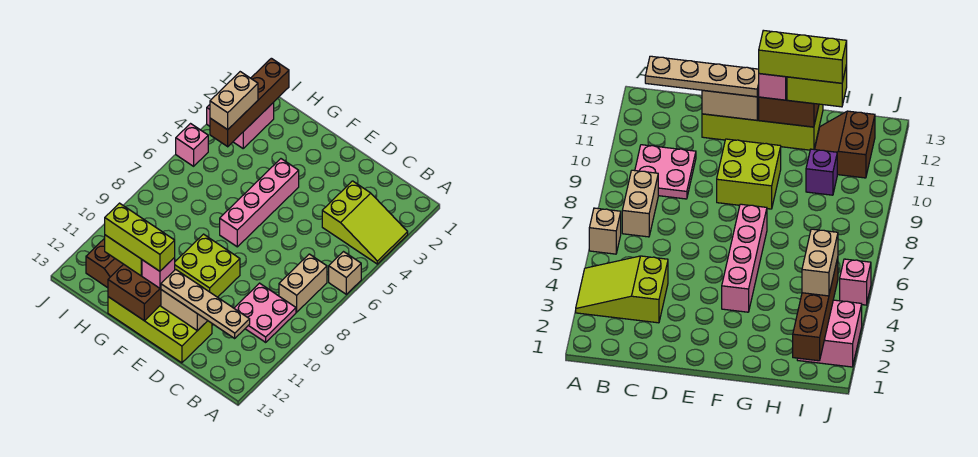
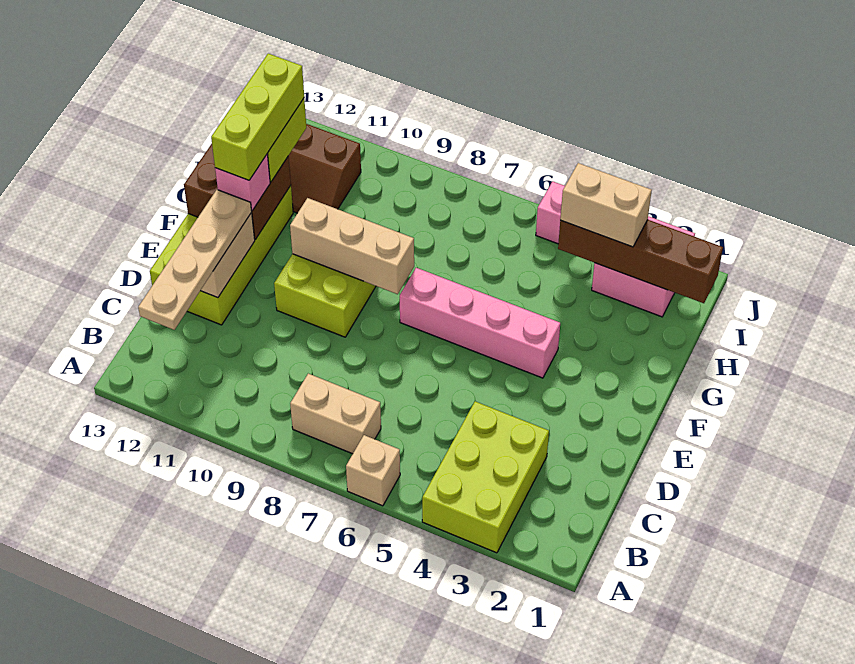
lime 2x3 slope [322,181,408,264] -> lime 2x3 brick [422,401,549,553]
pink 2x2 plate [234,283,296,342] -> none
none -> tan 1x3 brick [290,198,414,294]
purple 1x1 brick [806,149,837,195] -> none

